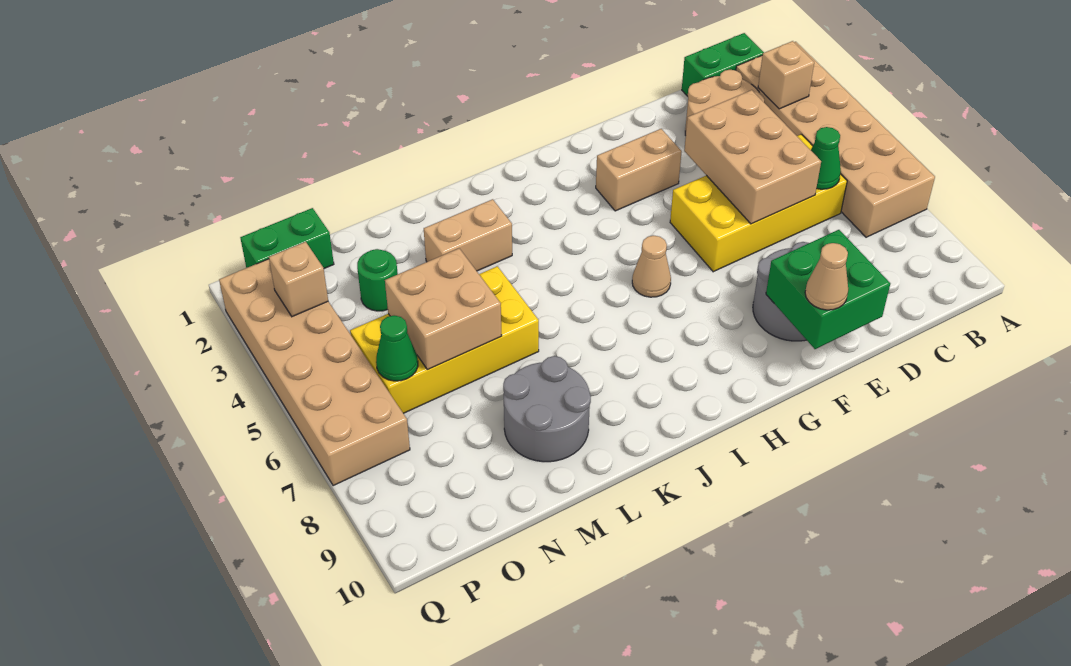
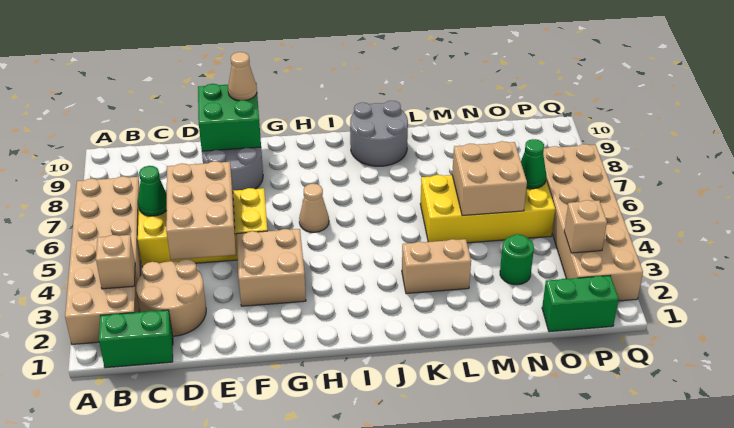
tan 1x2 brick [596,129,682,211] -> tan 2x2 brick [236,229,306,306]
grey 2x2 round brick [503,356,591,462] -> grey 2x2 round brick moved to [350,101,408,166]

